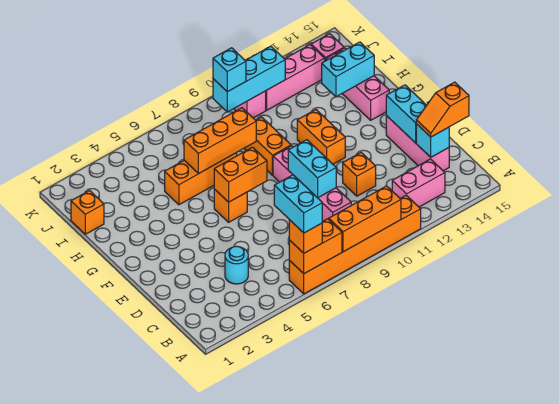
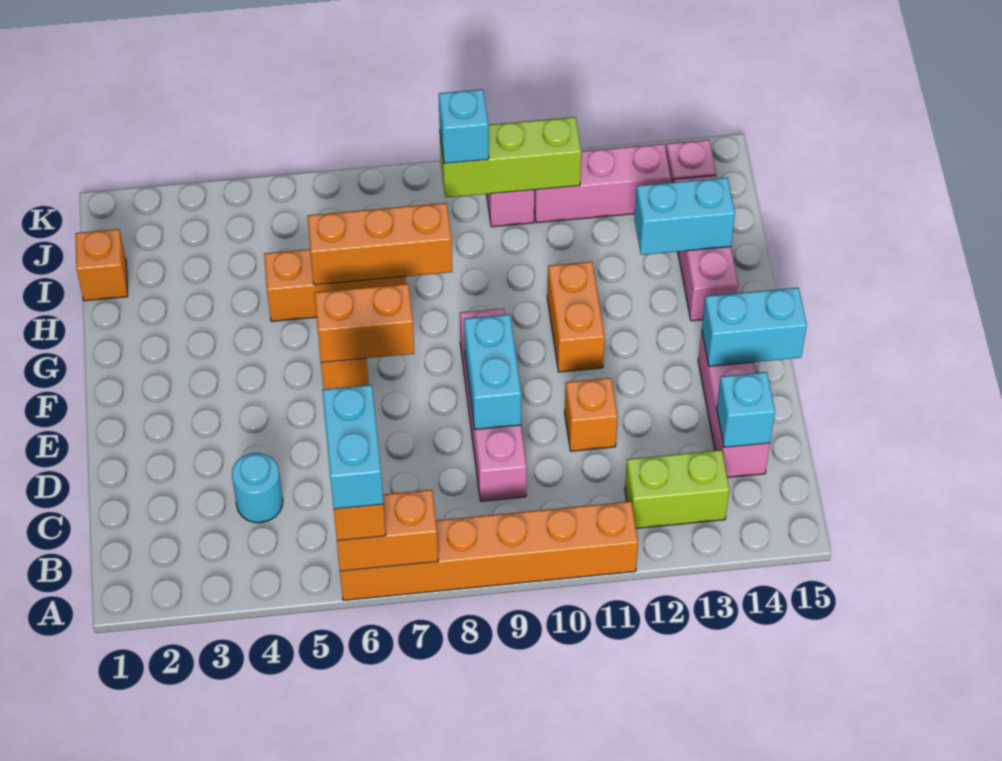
orange 1x3 brick [329,186,401,252] -> none
pink 1x2 brick [392,159,445,207] -> lime 1x2 brick [625,450,729,528]
orange 1x2 slope [416,82,469,137] -> none
cyan 1x2 brick [386,85,427,143] -> cyan 1x2 brick turned to [702,288,807,366]
orange 1x2 brick [244,117,291,175] -> none
cyan 1x3 brick [213,46,285,112] -> lime 1x3 brick [440,117,581,198]

